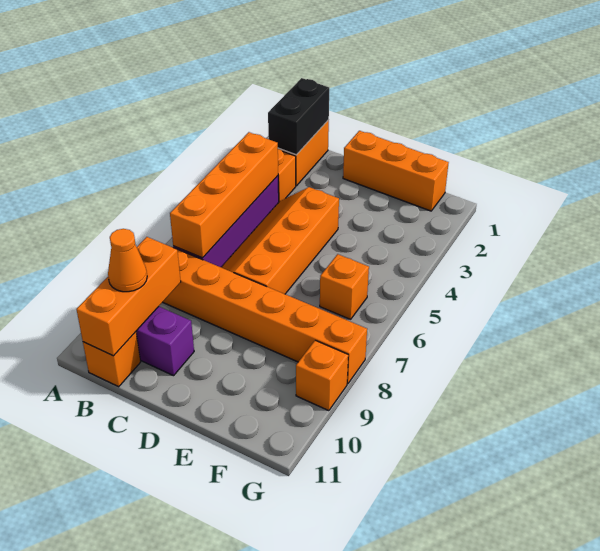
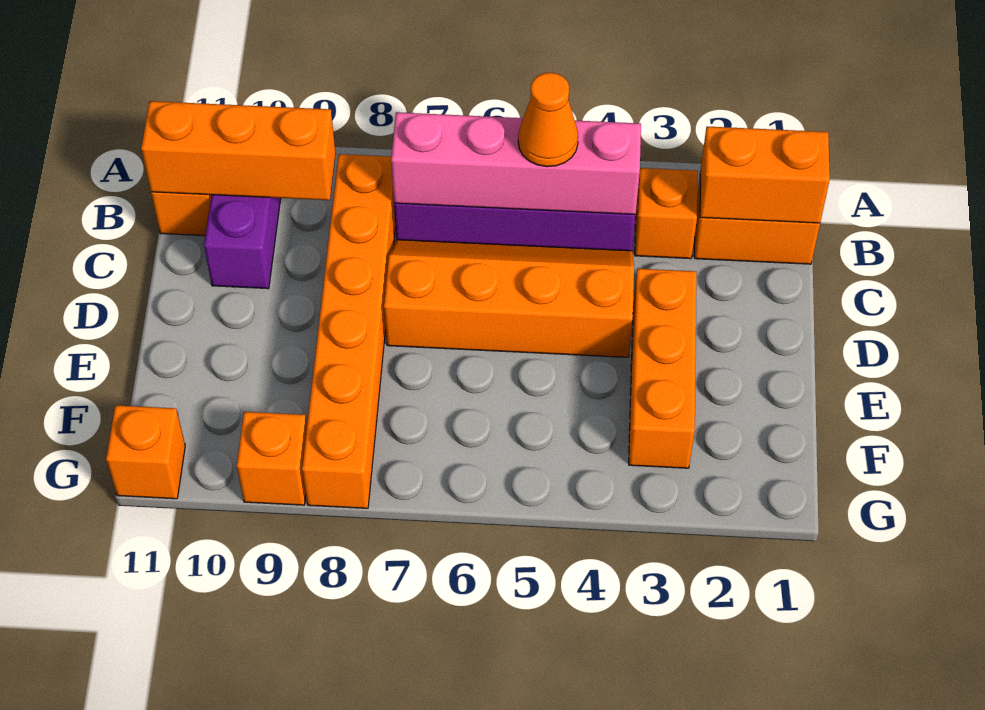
black 1x2 brick [268,78,329,155] -> orange 1x2 brick [700,126,830,223]
orange 1x4 brick [170,132,278,258] -> pink 1x4 brick [391,112,641,215]
orange 1x1 cone [108,229,147,292] -> orange 1x1 cone moved to [518,73,578,167]
orange 1x3 brick [343,131,449,211] -> orange 1x3 brick moved to [629,269,696,468]
orange 1x1 brick [320,254,369,319] -> orange 1x1 brick moved to [106,405,185,499]

